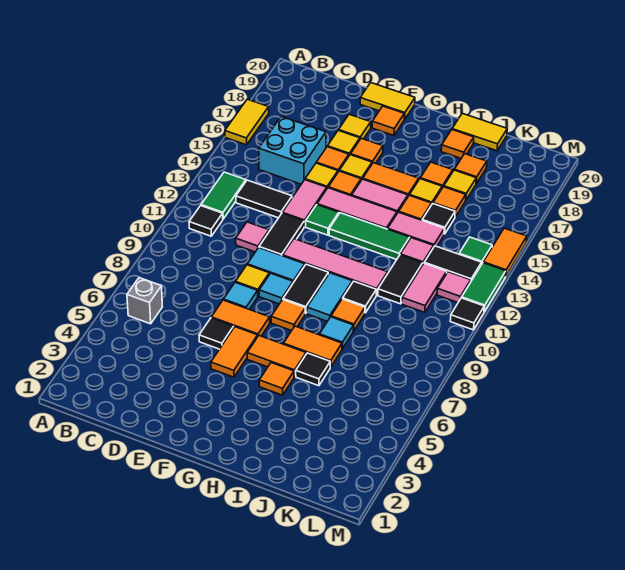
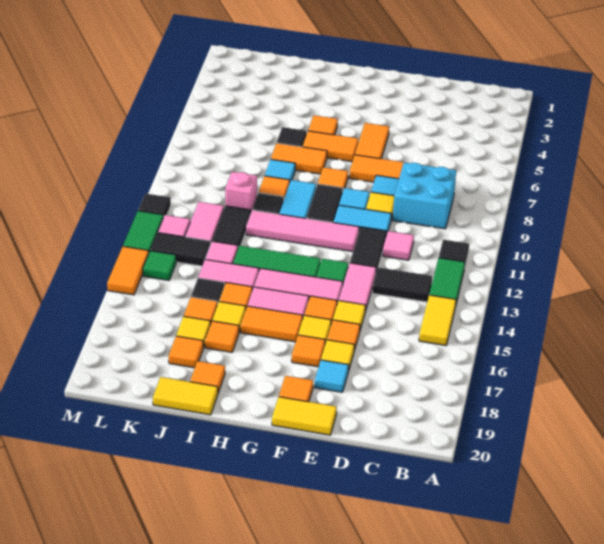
yellow 1x2 tile [225,99,269,145] -> yellow 1x2 tile moved to [419,295,456,346]
grey 1x1 brick [127,278,162,324] -> none
cyan 2x2 brick [259,117,326,184] -> cyan 2x2 brick moved to [393,162,456,229]
black 1x1 tile [199,318,234,349] -> none
yellow 1x1 tile [339,114,371,139] -> cyan 1x1 tile [315,360,349,392]
none -> pink 1x1 brick [225,172,257,212]

